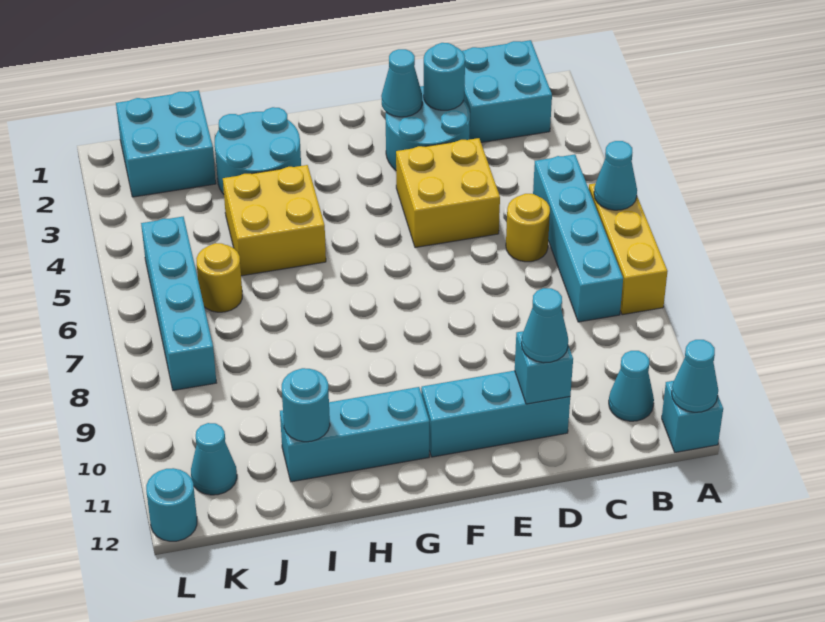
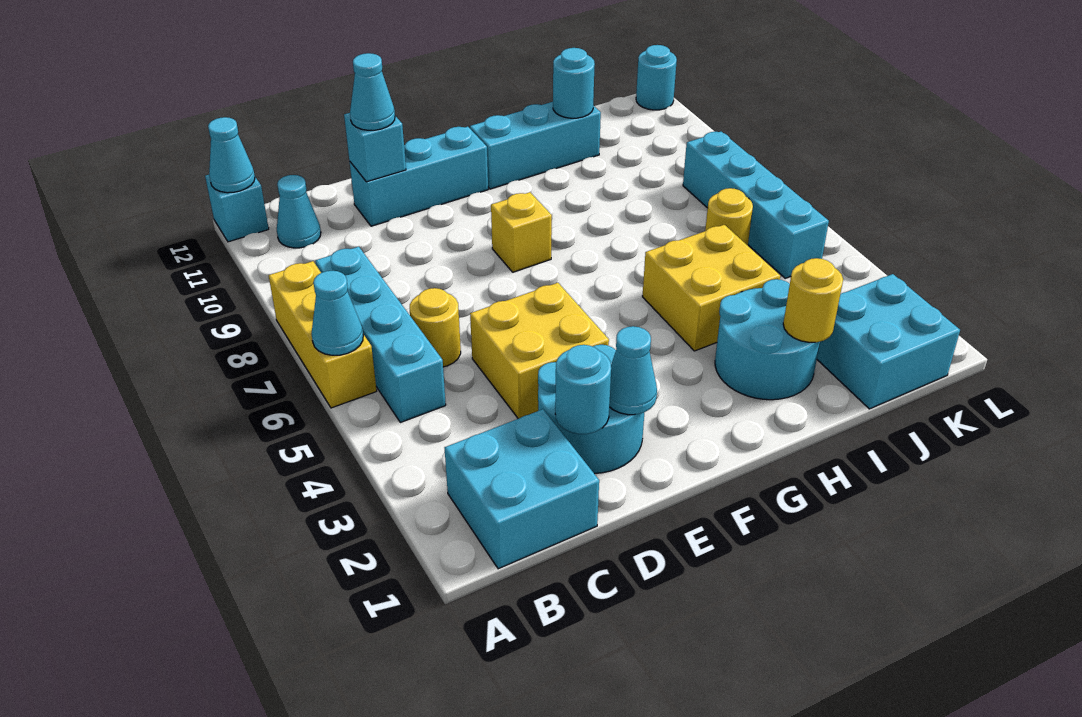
none -> yellow 1x1 brick [491,192,552,272]
none -> yellow 1x1 round brick [783,258,843,342]
cyan 1x1 cone [191,423,237,495] -> none

